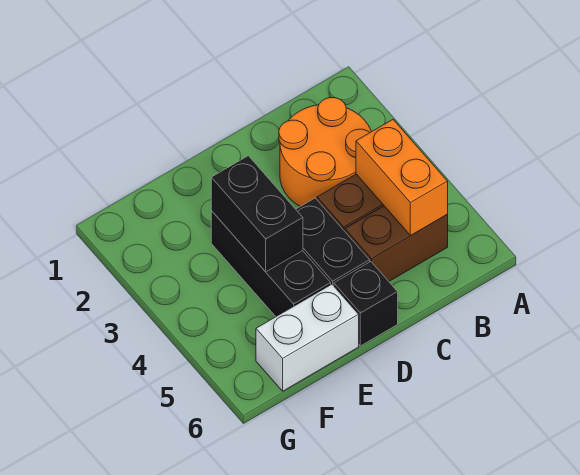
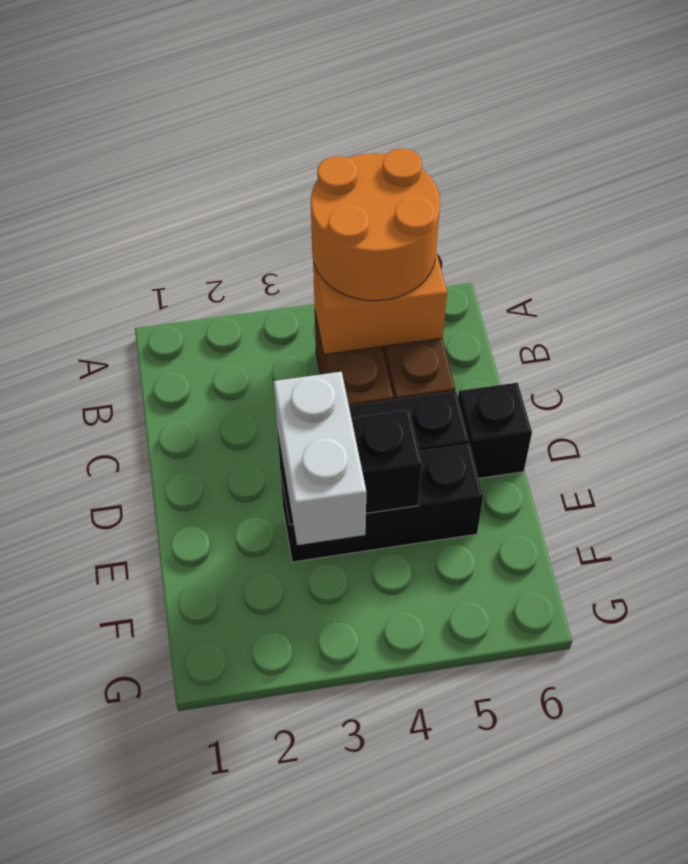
orange 2x2 round brick [279,98,372,207] -> orange 2x2 round brick moved to [311,148,440,301]
white 1x2 brick [256,284,359,391] -> white 1x2 brick moved to [274,372,366,545]

